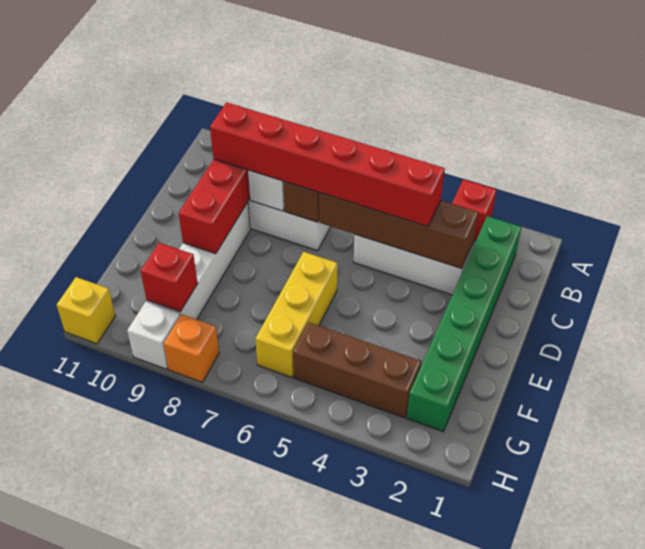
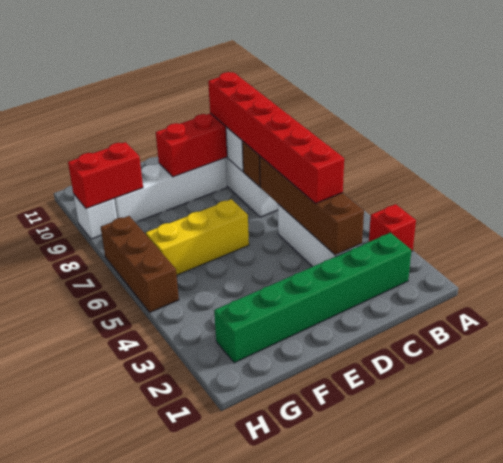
brown 1x3 brick [293,322,421,418] -> brown 1x3 brick moved to [101,216,179,313]
red 1x1 brick [141,243,198,312] -> red 1x2 brick [68,142,143,209]
orange 1x1 brick [164,314,219,382] -> none
yellow 1x1 brick [57,277,115,344] -> none

